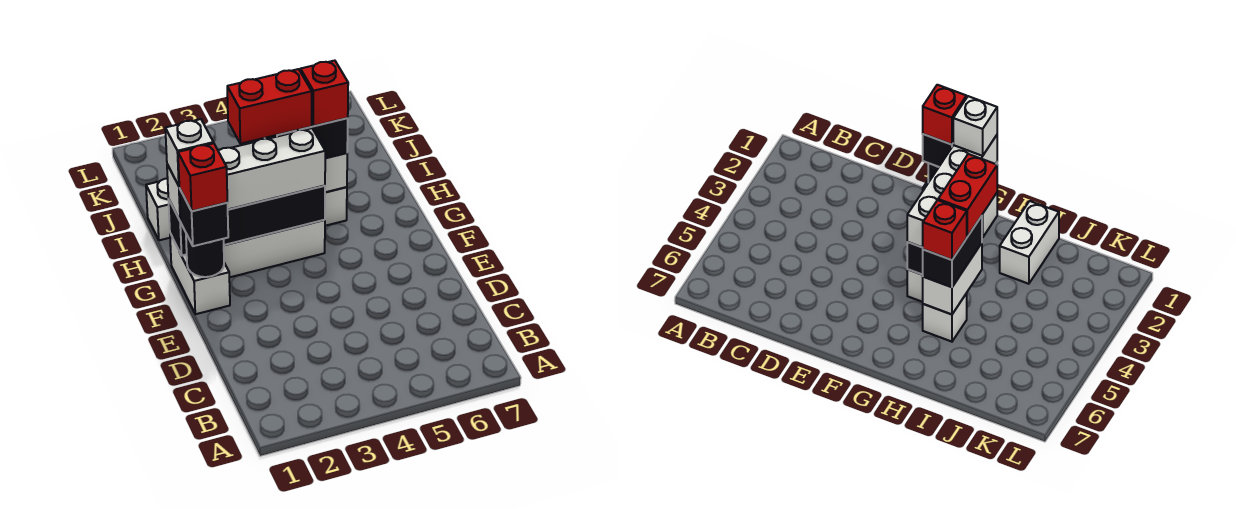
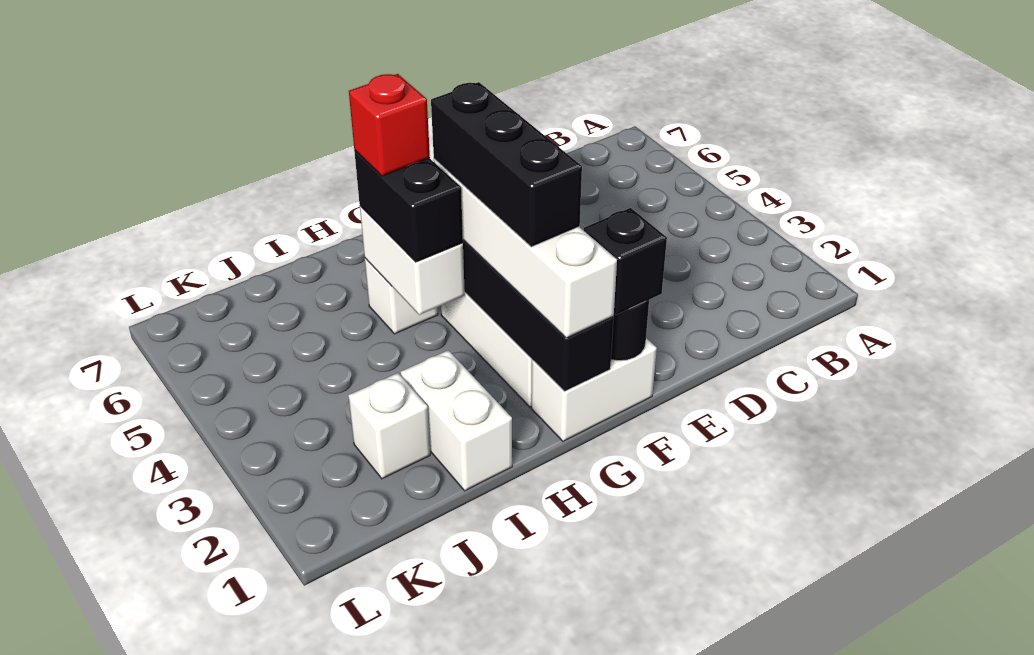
red 1x1 brick [178,143,227,211] -> none
white 1x1 brick [165,119,213,186] -> white 1x1 brick moved to [348,373,430,479]
none -> black 1x3 brick [431,82,582,247]
red 1x2 brick [227,69,312,144] -> none

